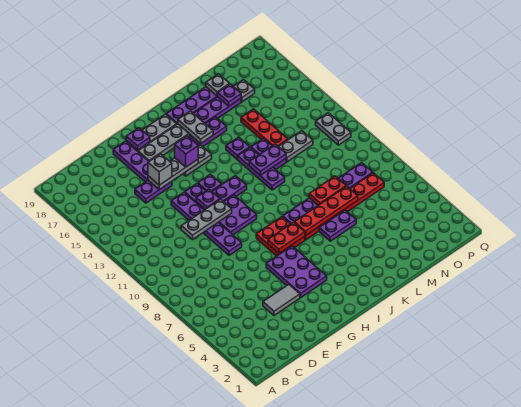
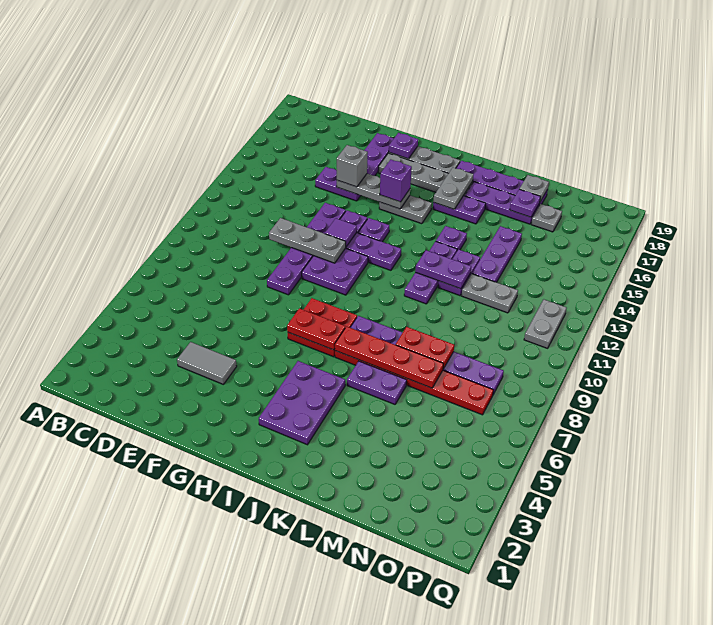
purple 2x3 plate [266,246,327,297] -> purple 2x3 plate moved to [259,361,345,445]
purple 1x1 plate [196,189,220,209] -> purple 1x1 tile [325,218,357,247]
red 1x3 plate [241,109,288,146] -> purple 1x3 plate [472,226,522,282]

